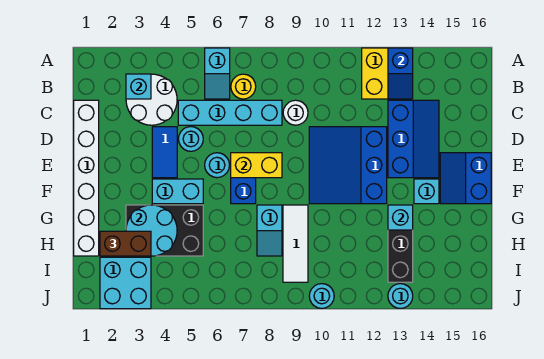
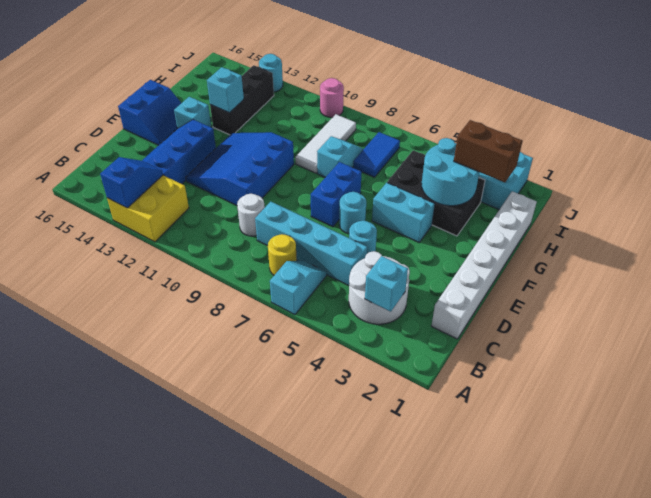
blue 1x2 tile [152,127,177,178] -> blue 1x2 tile moved to [353,132,400,177]
blue 3x3 slope [309,127,387,204] -> blue 3x3 slope turned to [186,132,294,206]
yellow 1x2 brick [231,153,282,178] -> none
cyan 1x1 round brick [309,284,334,308] -> pink 1x1 round brick [320,78,344,117]

